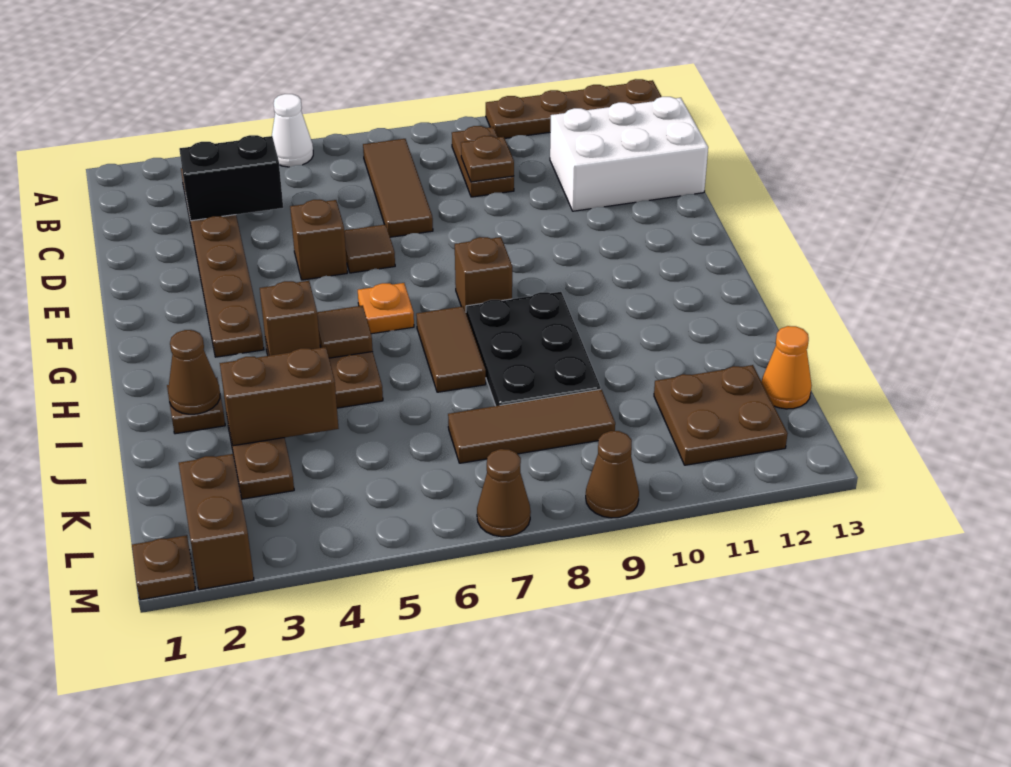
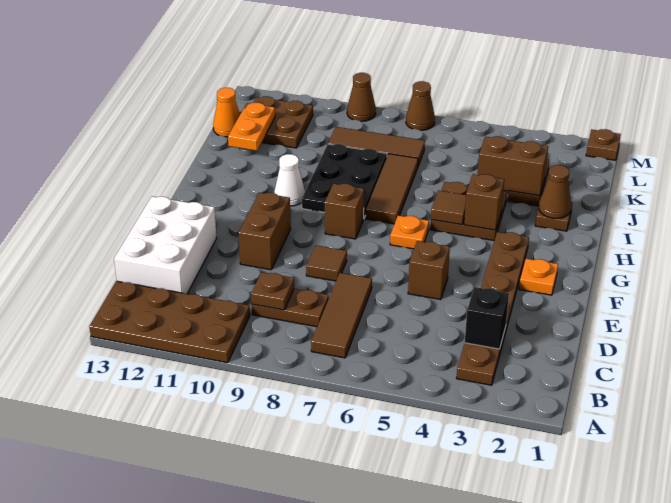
white 1x1 cone [272,94,313,167] -> white 1x1 cone moved to [274,154,305,206]
brown 1x4 plate [486,79,662,138] -> brown 2x4 plate [89,281,250,363]
brown 1x2 plate [452,126,514,197] -> brown 1x2 plate turned to [252,289,329,327]
black 1x2 brick [179,135,283,221] -> black 1x1 brick [465,287,509,349]
white 2x3 brick [550,97,708,211] -> white 2x3 brick turned to [114,196,217,294]
brown 1x1 tile [344,224,395,273] -> brown 1x1 tile moved to [306,245,347,281]
none -> orange 1x1 plate [519,258,558,295]
brown 1x2 tile [416,306,486,392] -> brown 1x3 tile [366,154,418,224]
none -> orange 1x2 plate [228,103,275,151]
brown 1x2 brick [179,454,254,590] -> brown 1x2 brick moved to [239,193,291,270]

